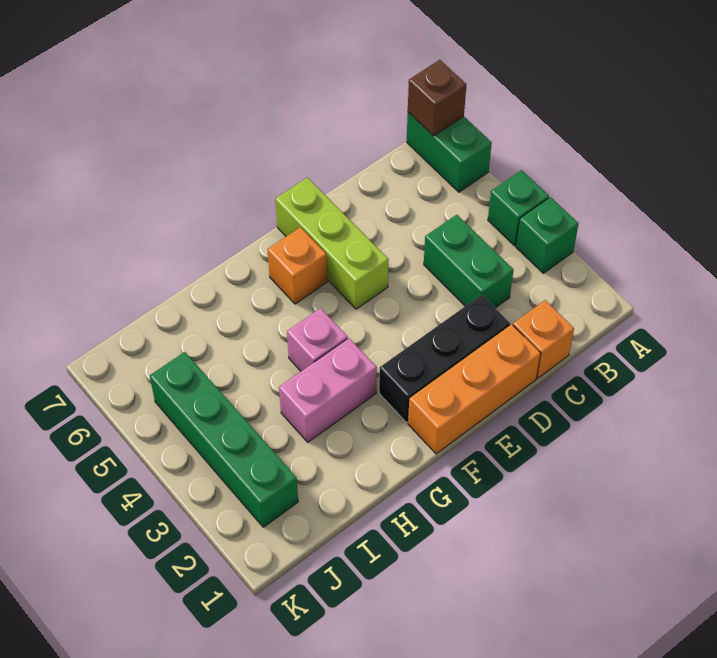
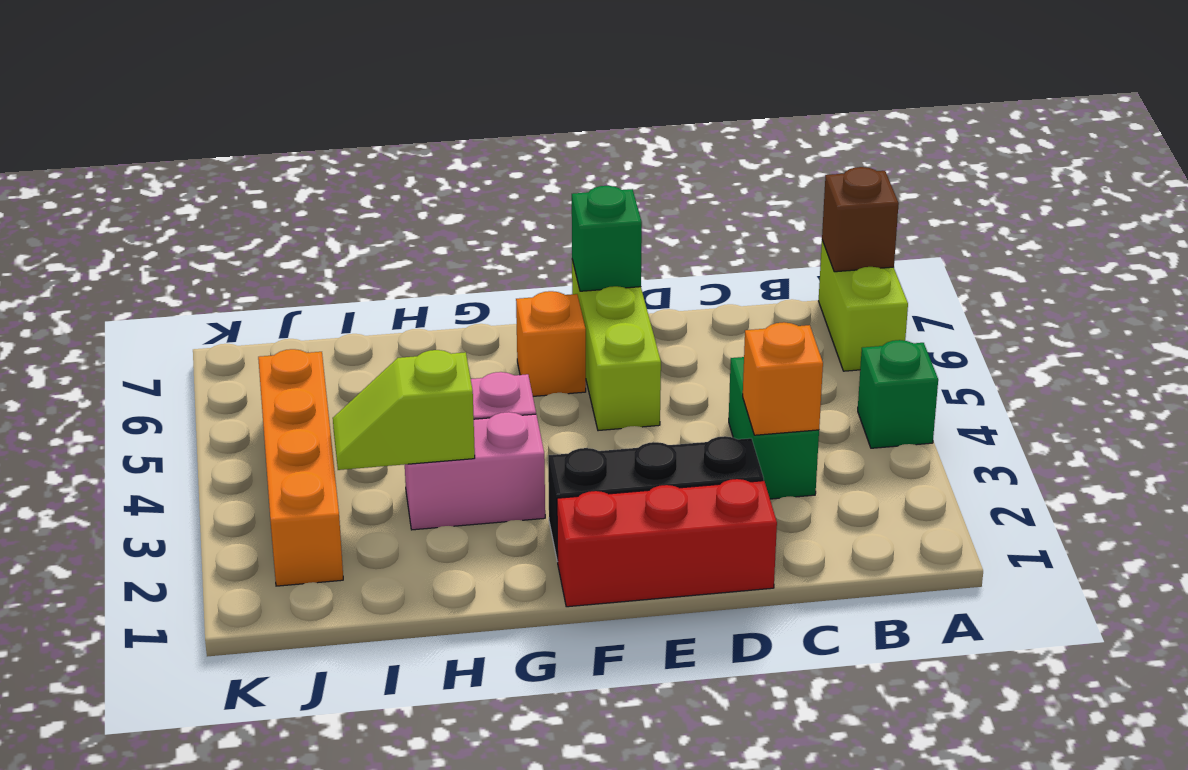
green 1x1 brick [516,197,579,273] -> green 1x1 brick moved to [572,186,642,291]
green 1x2 brick [407,112,492,192] -> lime 1x2 brick [819,240,908,371]
orange 1x1 brick [513,300,574,378] -> orange 1x1 brick moved to [743,322,823,435]
orange 1x3 brick [408,324,541,454] -> red 1x3 brick [557,479,777,607]
none -> lime 1x2 slope [333,350,475,470]
green 1x4 brick [150,352,298,527] -> orange 1x4 brick [258,349,343,586]

